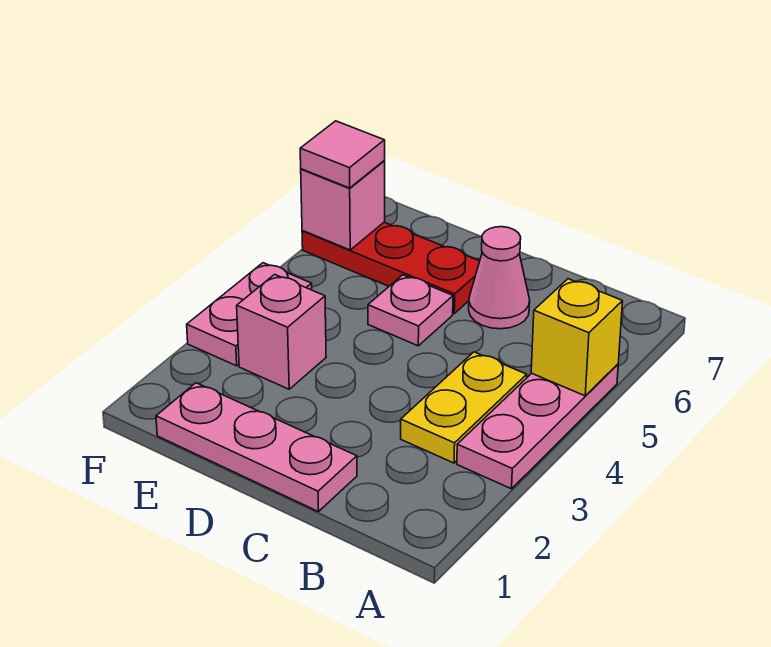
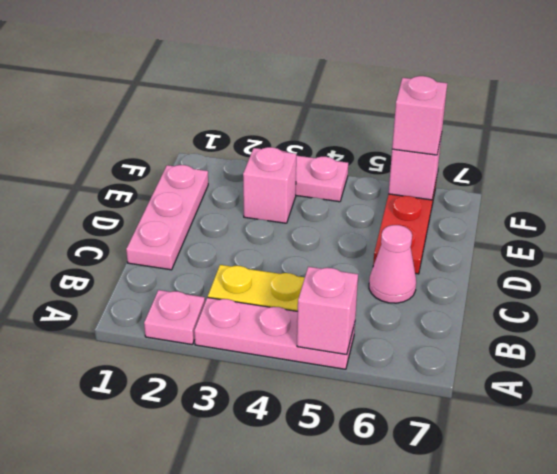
yellow 1x1 brick [531,279,623,396] -> pink 1x1 brick [297,267,358,355]
pink 1x1 plate [368,275,453,346] -> pink 1x1 plate moved to [144,290,205,344]
pink 1x1 tile [300,121,385,188] -> pink 1x1 brick [392,76,447,155]

